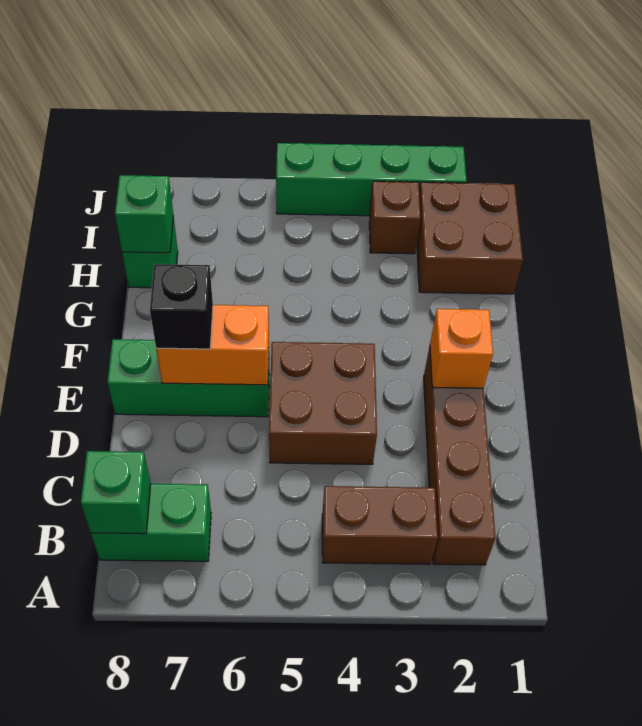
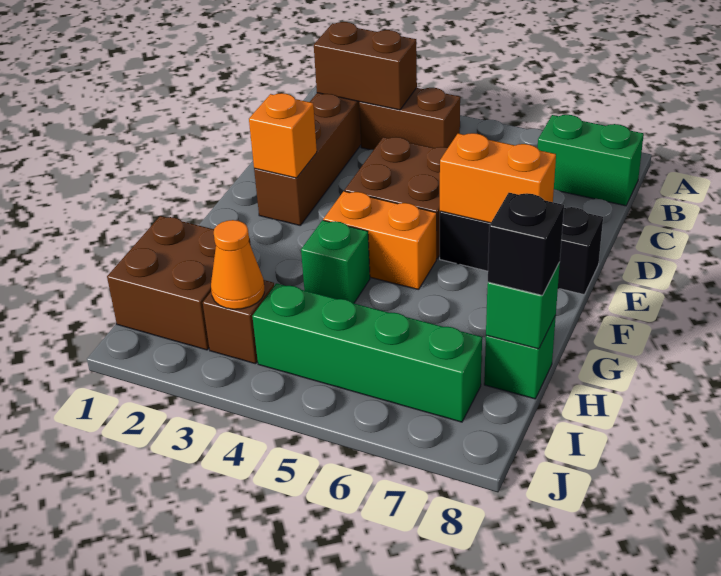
none -> brown 1x2 brick [314,22,417,110]
green 1x1 brick [81,451,151,534] -> green 1x1 brick moved to [301,220,370,303]
green 1x3 brick [107,339,270,417] -> black 1x3 brick [440,207,603,295]
black 1x1 brick [150,264,213,349] -> black 1x1 brick moved to [488,193,564,295]
none -> orange 1x2 brick [323,191,437,290]
none -> orange 1x1 cone [211,220,264,309]
green 1x4 brick [276,143,467,216] -> green 1x4 brick moved to [252,283,482,422]

